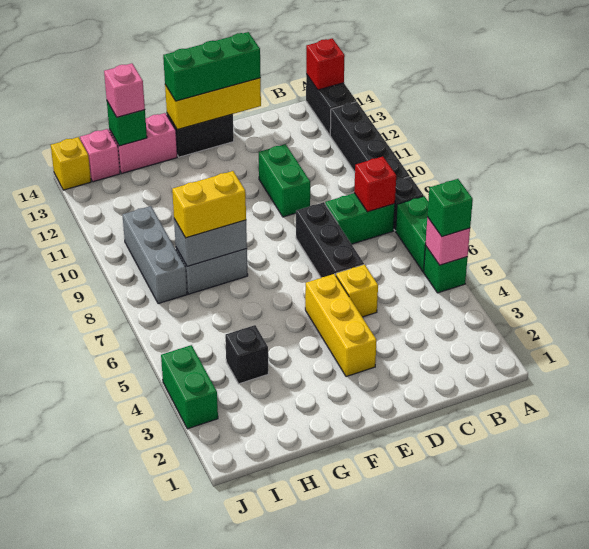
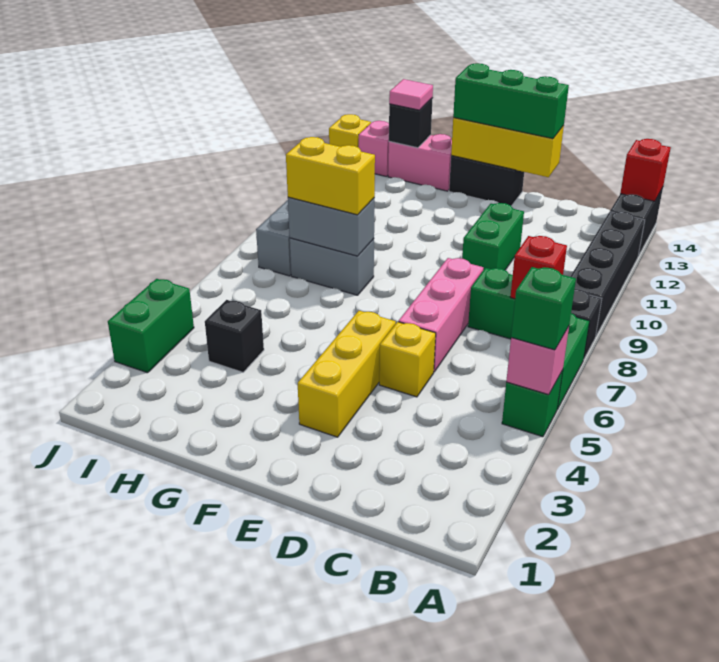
black 1x3 brick [296,202,364,278] -> pink 1x3 brick [399,258,483,372]
green 1x1 brick [107,102,147,146] -> black 1x1 brick [389,98,433,148]
pink 1x1 brick [104,63,145,117] -> pink 1x1 tile [389,79,433,110]

